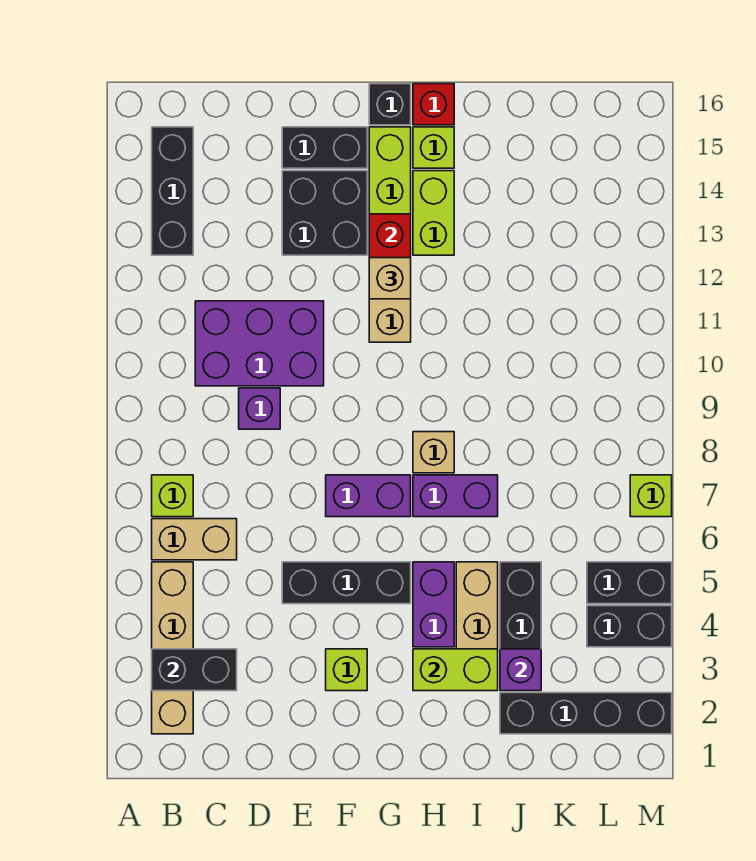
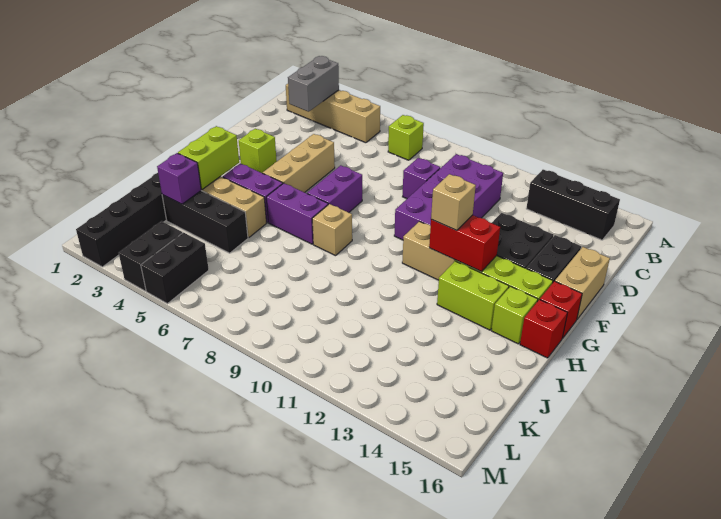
black 1x2 brick [152,649,237,691] -> grey 1x2 brick [288,56,339,112]
tan 1x2 brick [152,519,237,560] -> tan 1x2 brick moved to [555,247,610,319]
purple 2x3 brick [195,301,324,386] -> purple 2x4 brick [394,154,503,240]
black 1x3 brick [282,562,411,604] -> tan 1x3 brick [263,134,335,192]
black 1x1 brick [369,84,411,125] -> red 1x1 brick [540,281,582,338]
purple 1x2 brick [413,475,498,517] -> purple 1x2 brick turned to [266,183,328,244]
lime 1x1 brick [630,475,672,517] -> none

